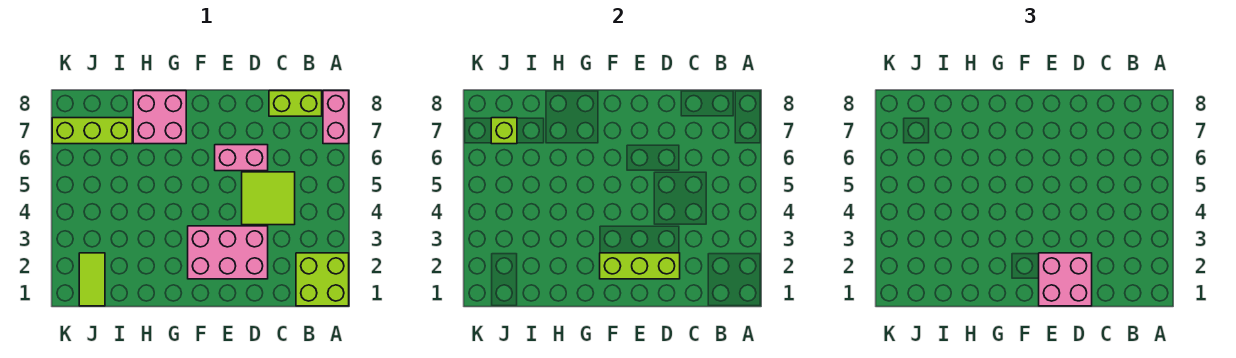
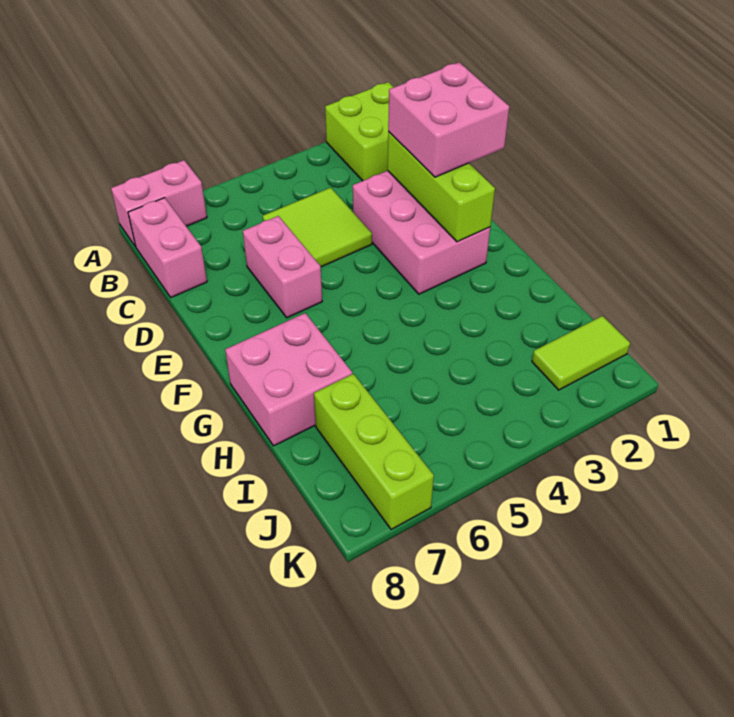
lime 1x2 brick [269,91,322,116] -> pink 1x2 brick [128,198,207,297]
lime 1x1 brick [491,118,517,144] -> none

